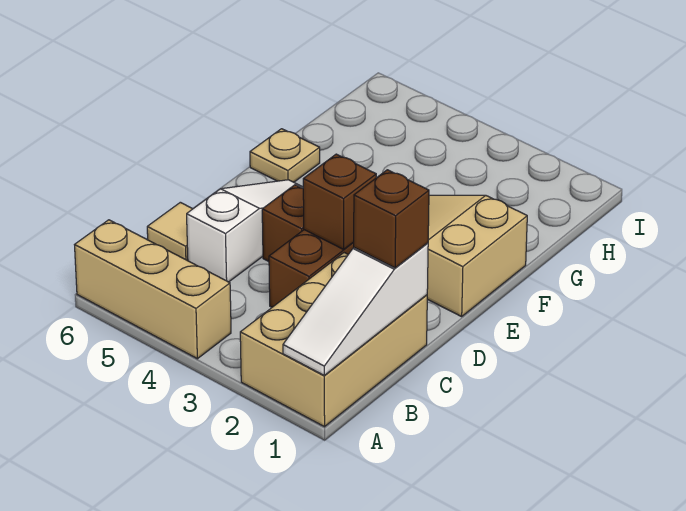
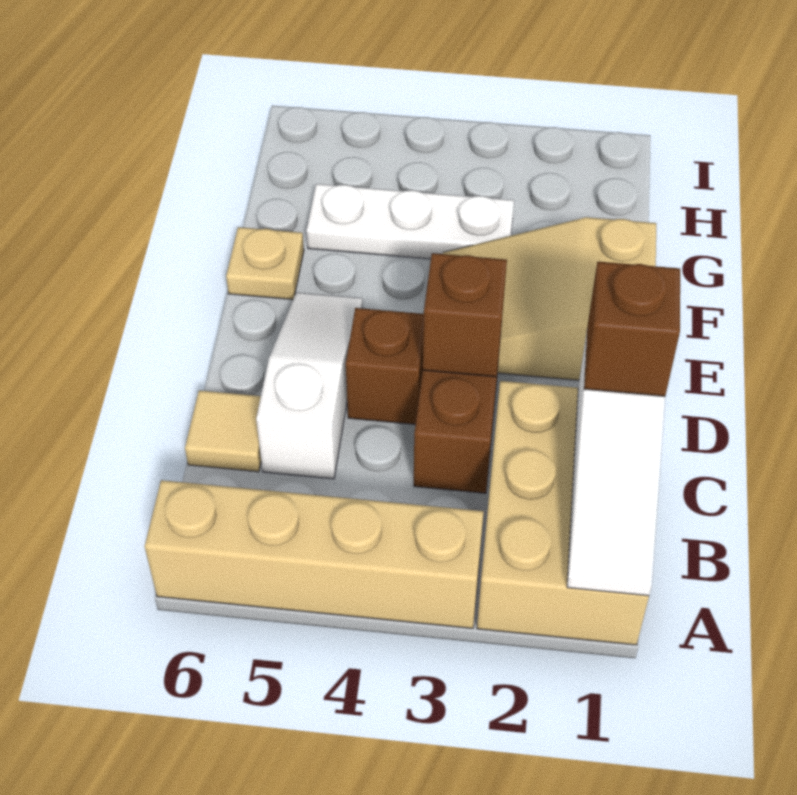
tan 1x3 brick [75,220,231,359] -> tan 1x4 brick [145,480,484,628]
none -> white 1x3 plate [306,184,514,259]

